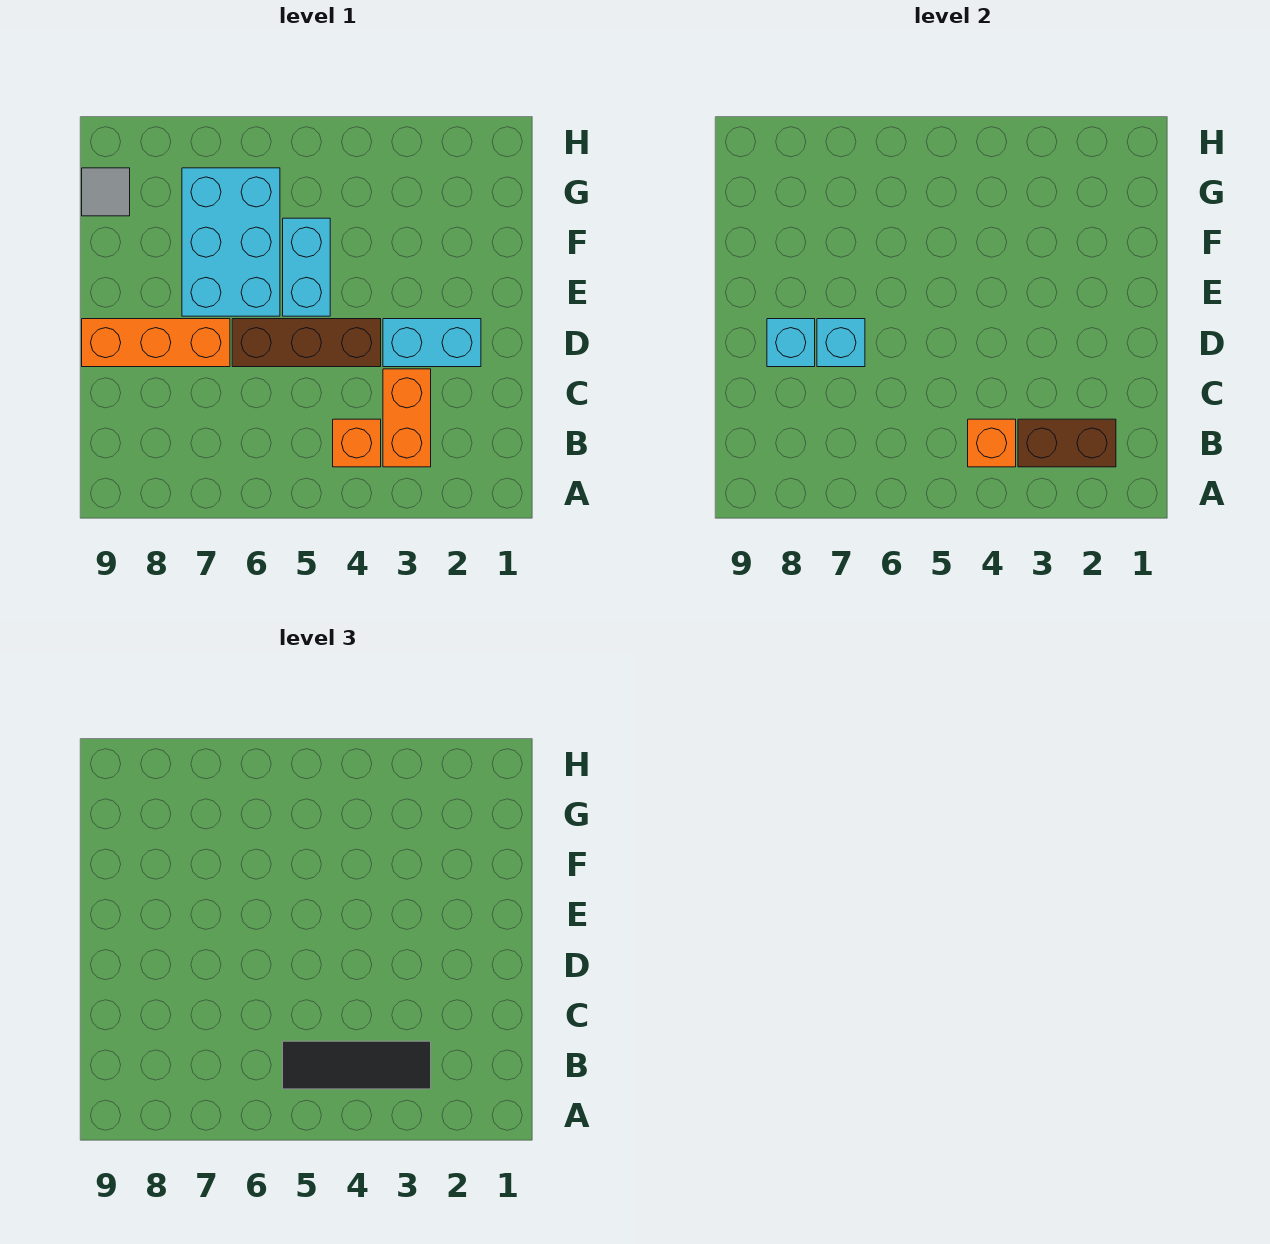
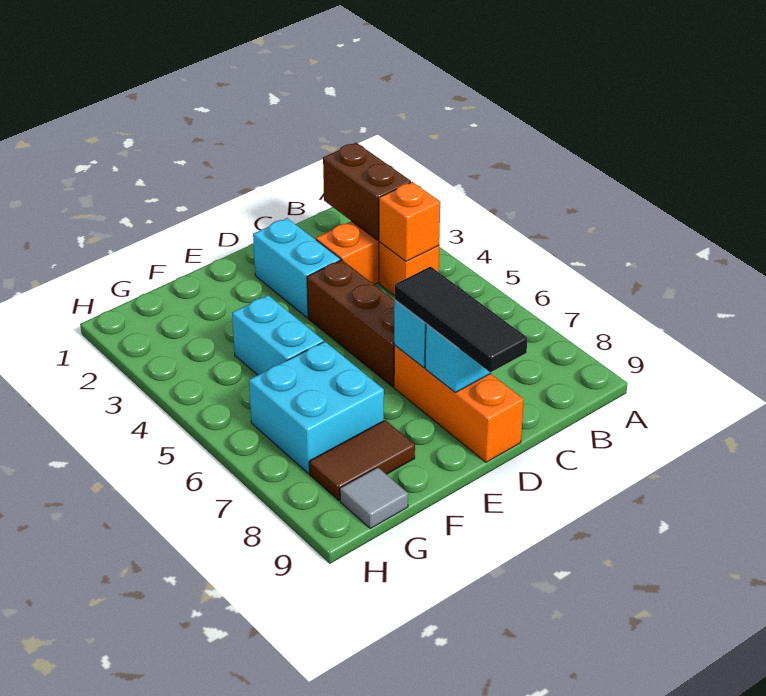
black 1x3 tile [283,1041,431,1089] -> black 1x3 tile moved to [395,267,527,372]
cyan 1x2 brick [283,218,330,316] -> cyan 1x2 brick turned to [232,295,324,375]
cyan 2x3 brick [182,168,280,316] -> cyan 2x2 brick [249,342,384,473]
none -> brown 1x2 tile [309,420,415,501]

